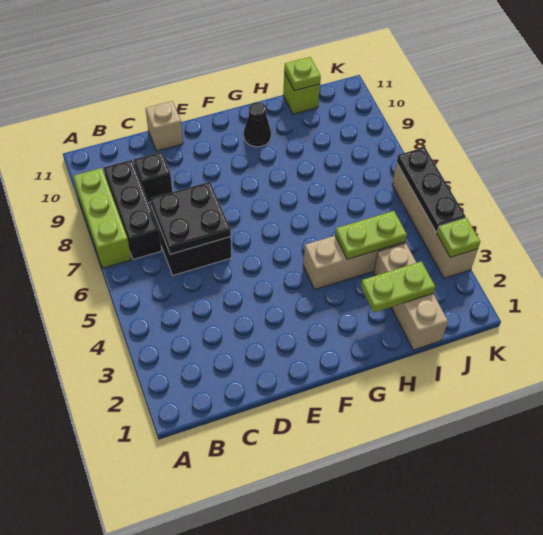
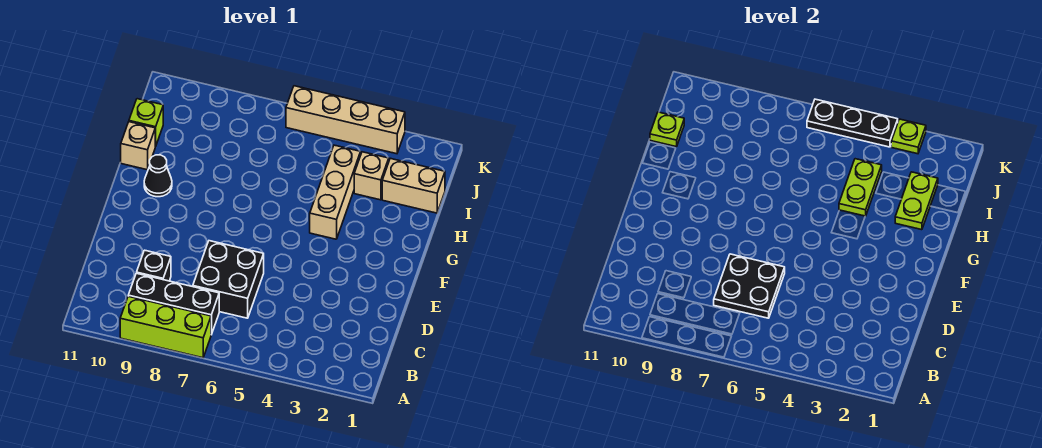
tan 1x1 brick [146,101,183,151] -> tan 1x1 brick moved to [121,122,156,170]

